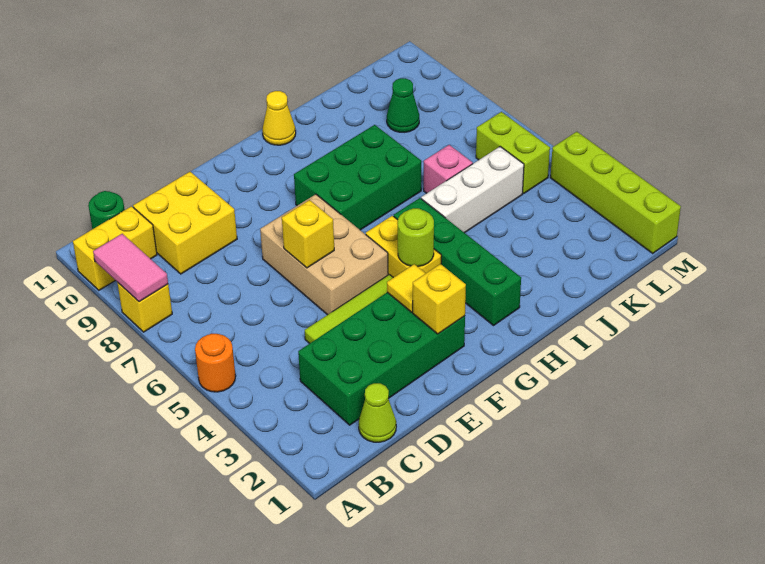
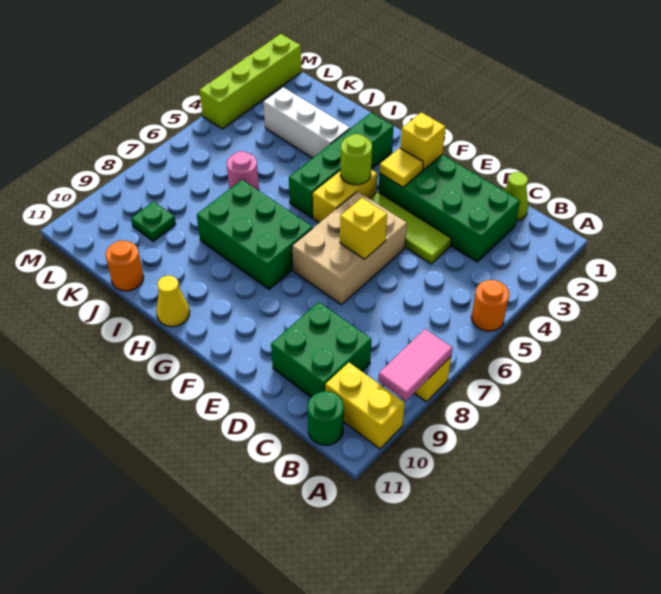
yellow 2x2 brick [133,172,237,274] -> green 2x2 brick [271,302,371,397]
white 1x3 brick [421,147,524,233] -> white 1x3 brick moved to [264,87,350,158]
pink 1x1 brick [424,145,473,193] -> pink 1x1 round brick [227,151,259,191]
none -> orange 1x1 round brick [106,241,144,291]
green 1x1 cone [387,78,419,132] -> green 1x1 plate [131,202,176,241]
lime 1x2 brick [476,112,550,193] -> none

